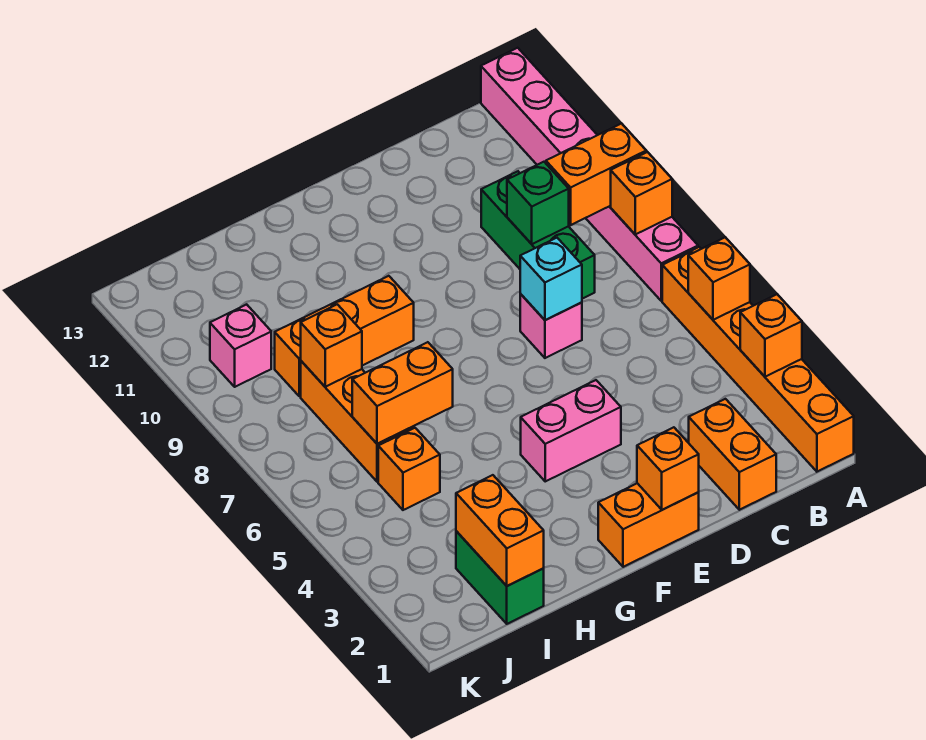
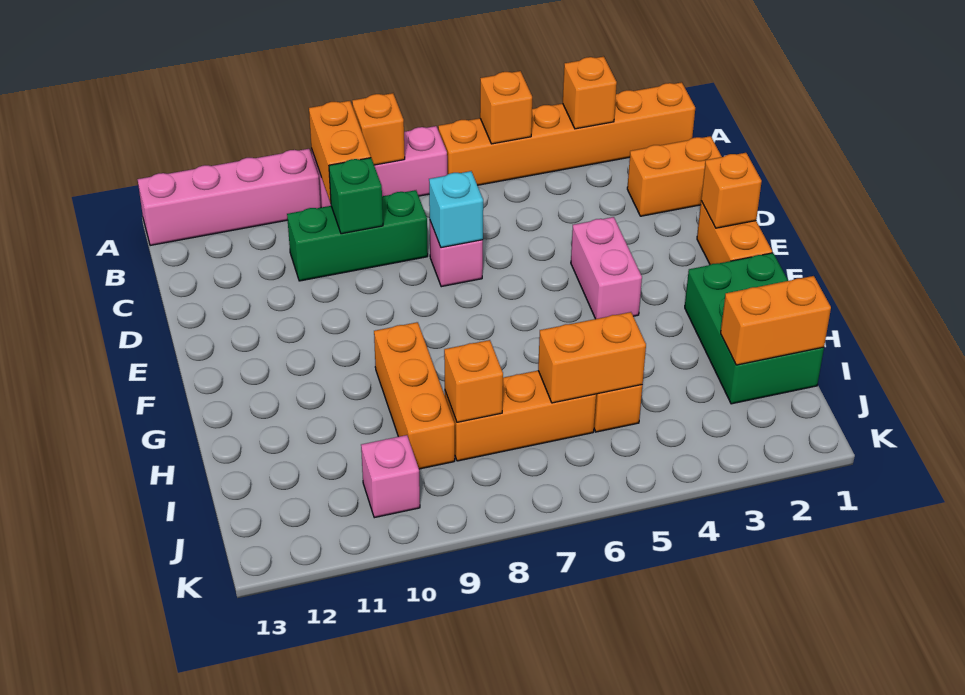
orange 1x2 brick [352,342,453,444] -> orange 1x2 brick turned to [538,312,646,403]
green 1x2 brick [456,531,544,624] -> green 2x3 brick [685,253,824,404]

